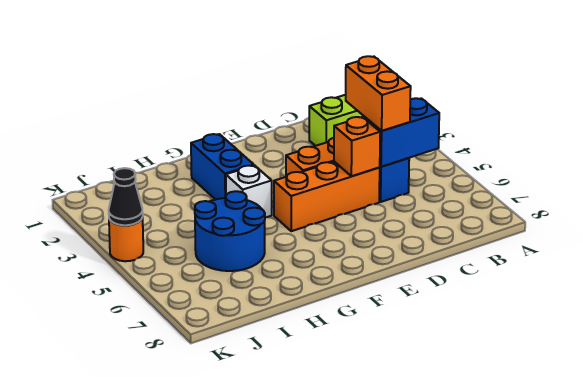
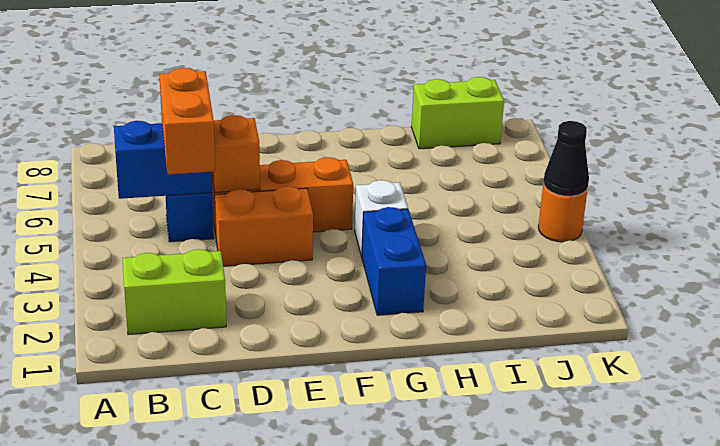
blue 2x2 round brick [195,191,265,271] -> none
none -> lime 1x2 brick [411,77,504,149]

